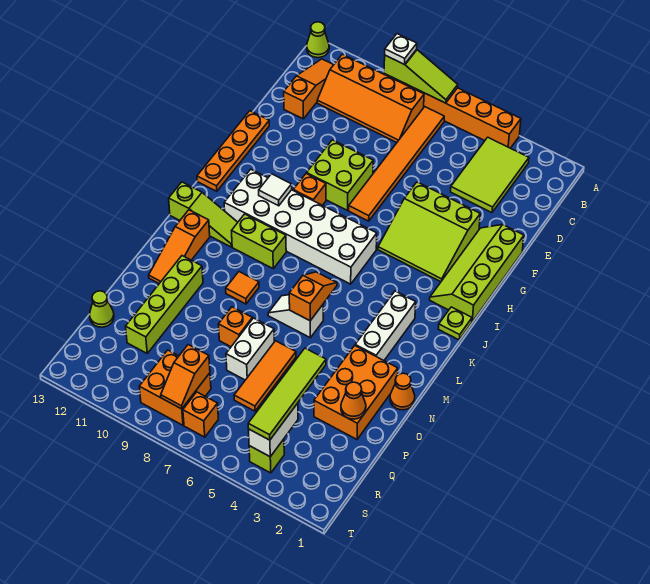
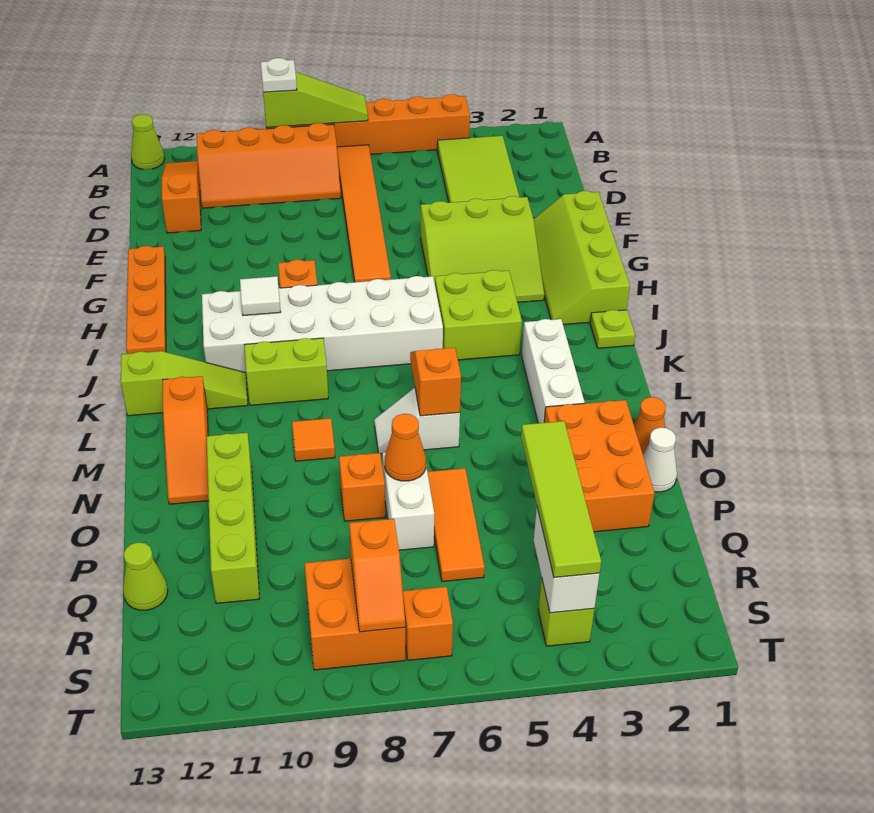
lime 2x2 brick [307,140,373,210] -> lime 2x2 brick moved to [435,270,522,360]
none -> white 1x1 cone [643,427,677,492]
orange 1x1 cone [341,382,366,419] -> orange 1x1 cone moved to [385,414,426,481]

